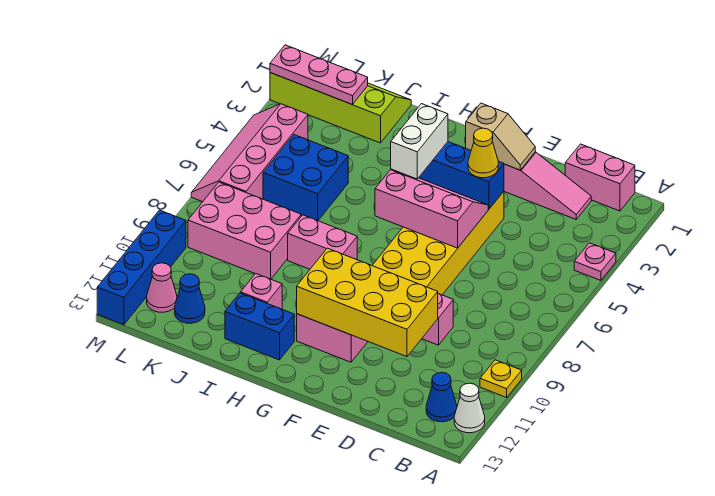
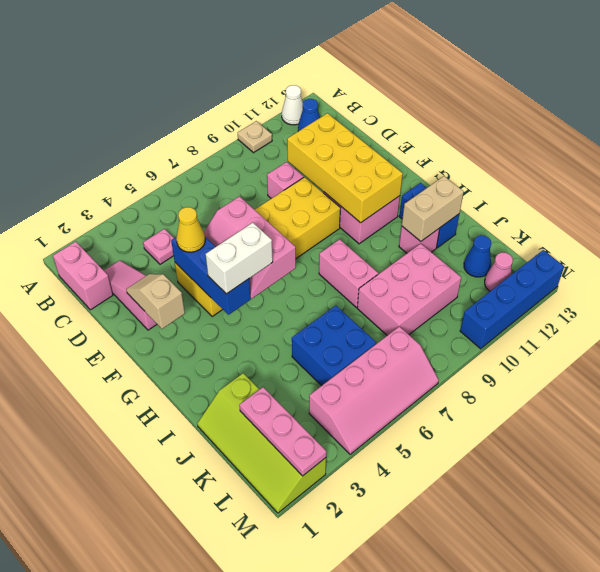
pink 1x1 plate [574,243,616,280] -> pink 1x1 plate moved to [143,229,174,264]
yellow 1x1 plate [480,360,522,397] -> tan 1x1 plate [238,121,272,153]
none -> tan 1x2 brick [402,176,464,241]
pink 2x3 brick [188,182,301,279] -> pink 2x3 brick turned to [357,244,461,335]

